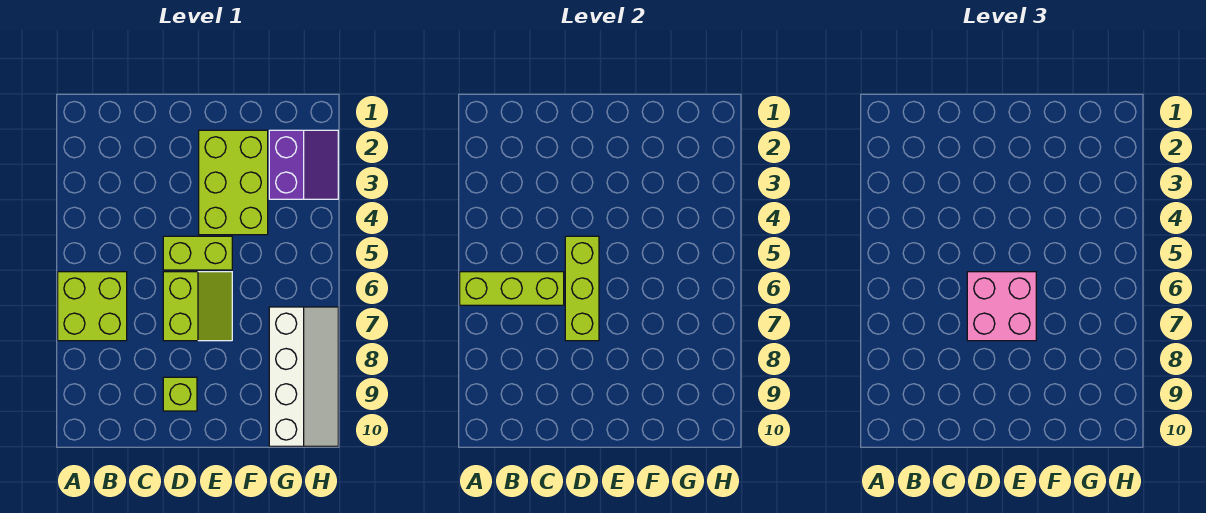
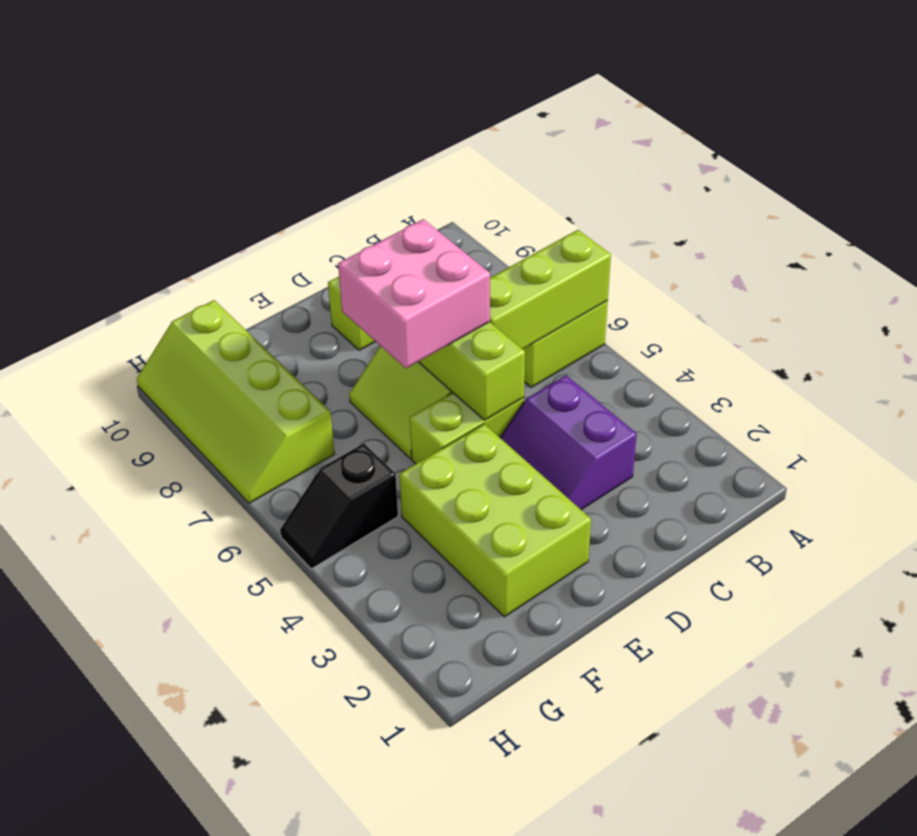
purple 2x2 slope [269,130,338,199] -> purple 2x2 slope moved to [500,375,637,510]
none -> black 1x2 slope [280,444,398,569]
white 2x4 slope [269,307,338,446] -> lime 2x4 slope [137,300,335,503]

